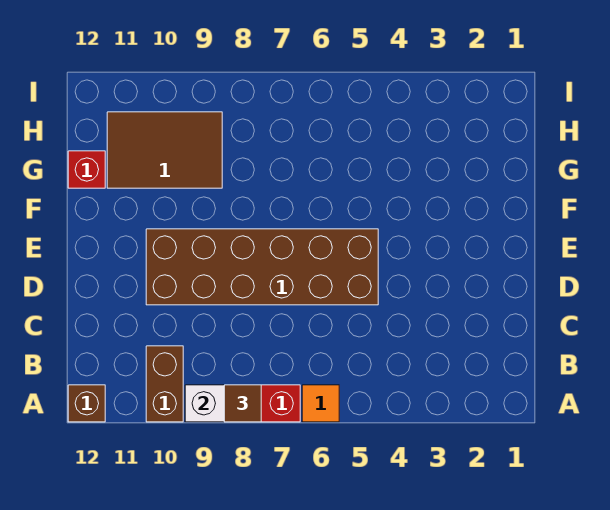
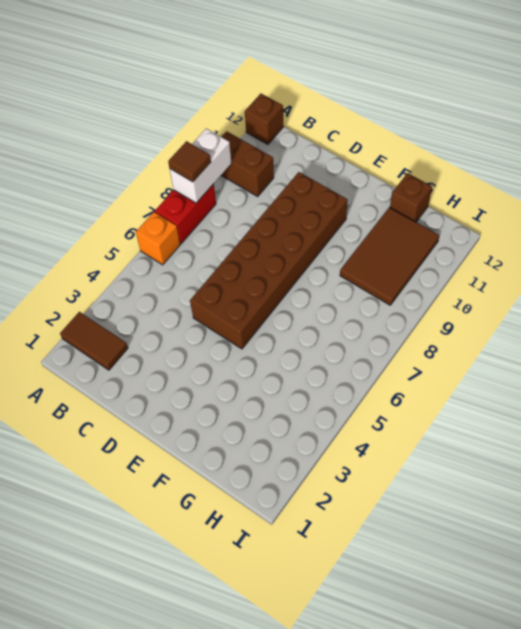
none -> brown 1x2 tile [60,312,128,370]
orange 1x1 tile [302,385,339,422] -> orange 1x1 brick [136,212,180,265]
red 1x1 brick [68,151,105,188] -> brown 1x1 brick [390,173,432,222]

